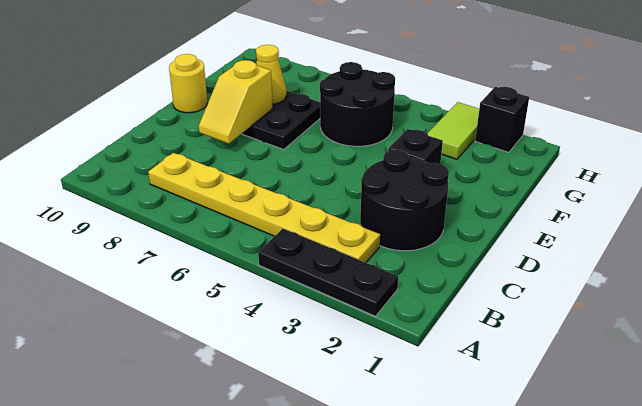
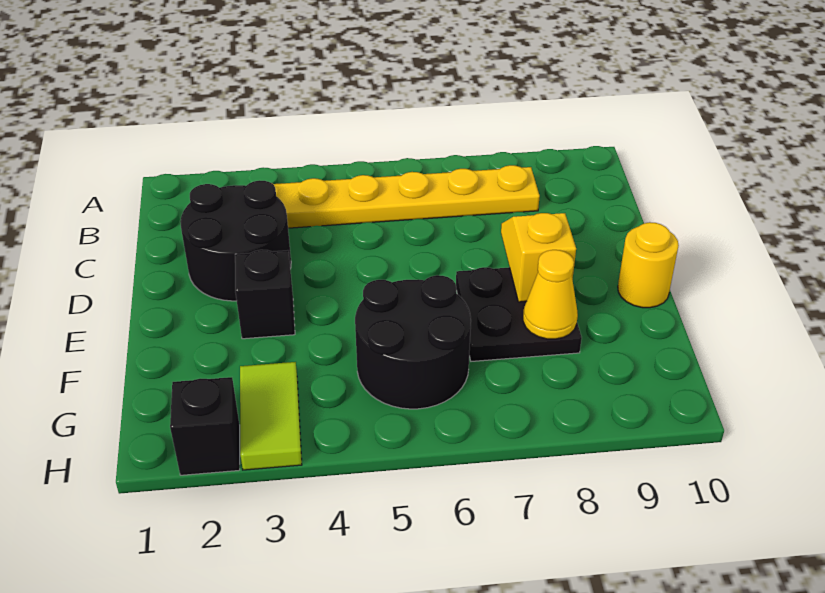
black 1x3 plate [258,229,398,316] -> none

